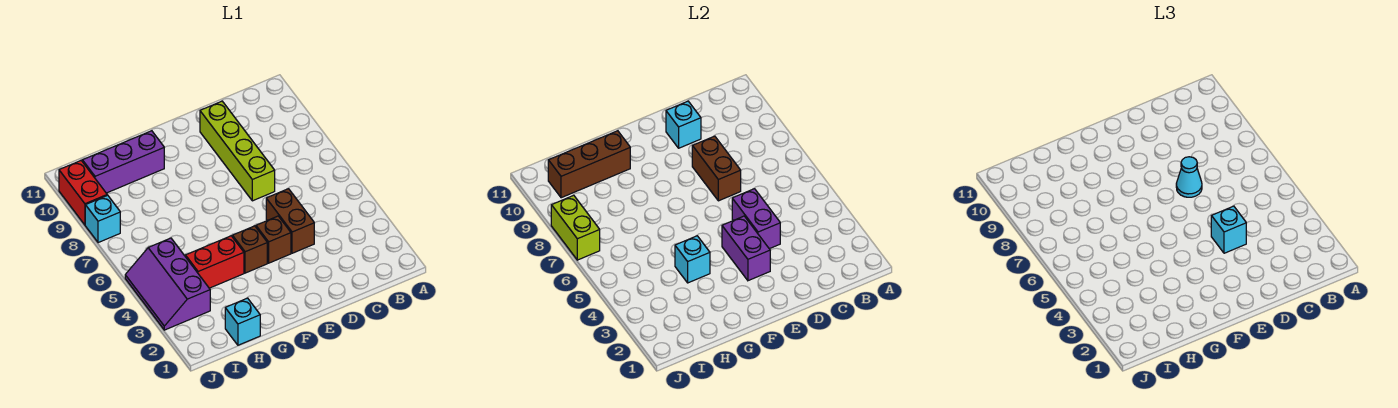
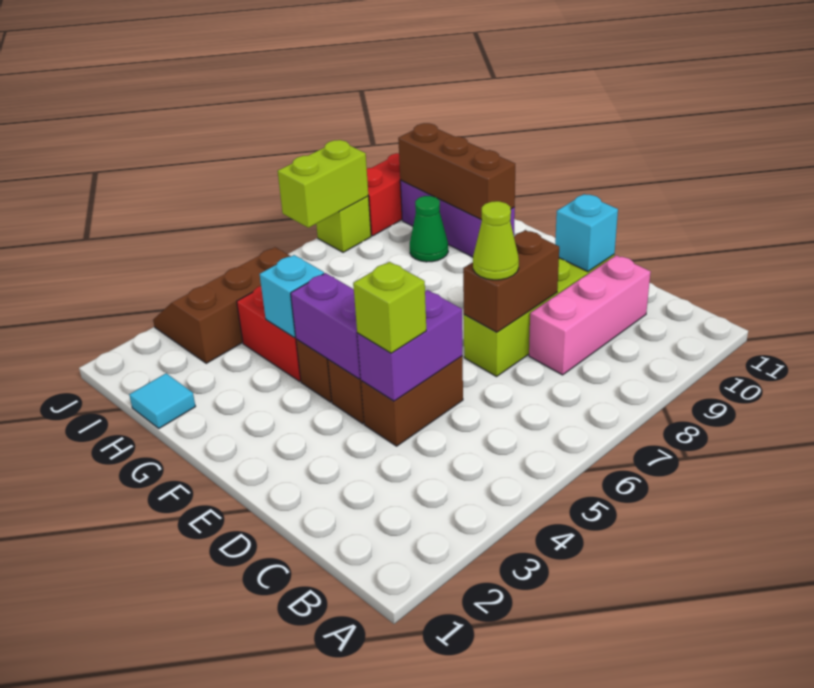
none -> pink 1x3 brick [529,255,650,375]
cyan 1x1 brick [1211,206,1246,253] -> lime 1x1 brick [353,262,426,353]
cyan 1x1 cone [1176,157,1202,197] -> lime 1x1 cone [473,201,519,280]
purple 1x2 brick [722,216,770,281] -> purple 1x2 brick turned to [291,273,361,379]
cyan 1x1 brick [225,298,260,345] -> cyan 1x1 tile [129,373,195,428]
none -> green 1x1 cone [410,196,448,262]
purple 2x3 slope [125,238,210,330] -> brown 2x3 slope [153,247,291,363]
cyan 1x1 brick [85,195,120,243] -> lime 1x1 brick [316,196,371,252]

